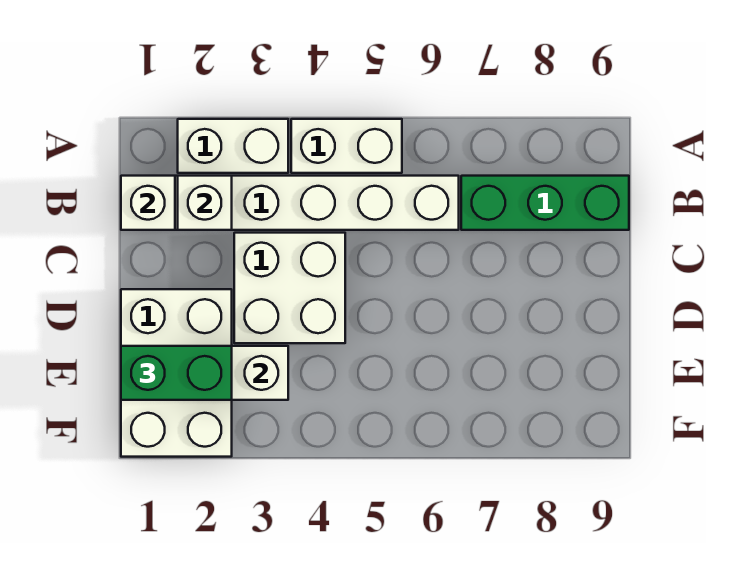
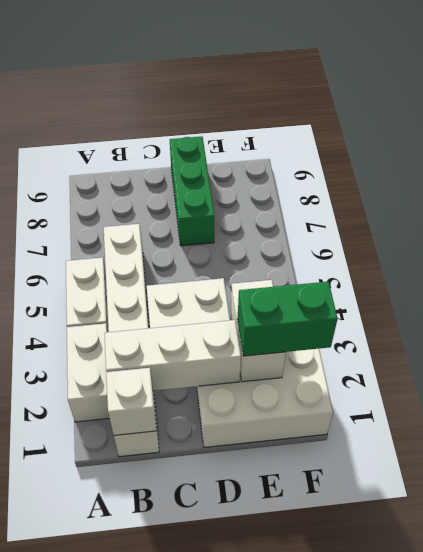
white 1x1 brick [178,176,232,230] -> white 1x3 brick [104,320,241,391]
green 1x3 brick [461,176,629,230] -> green 1x3 brick moved to [170,136,214,246]
green 1x2 brick [121,346,232,400] -> green 1x2 brick turned to [237,282,338,356]

